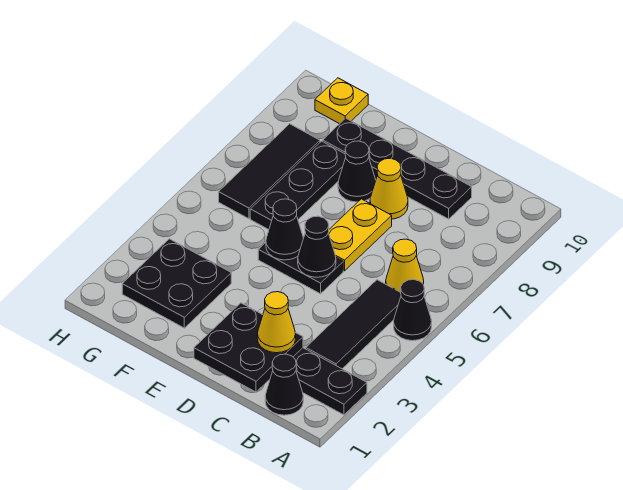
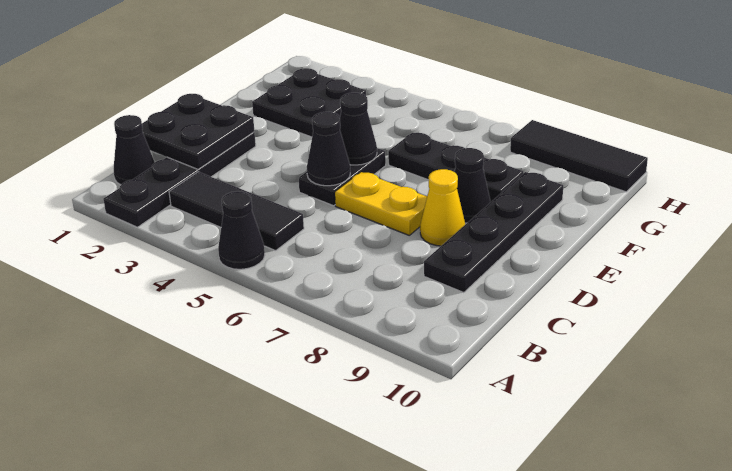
yellow 1x1 cone [386,239,424,292] -> none
yellow 1x1 cone [257,292,296,353] -> none
black 1x3 tile [219,124,320,219] -> black 1x3 tile moved to [510,120,648,192]
yellow 1x1 plate [315,78,368,124] -> none

